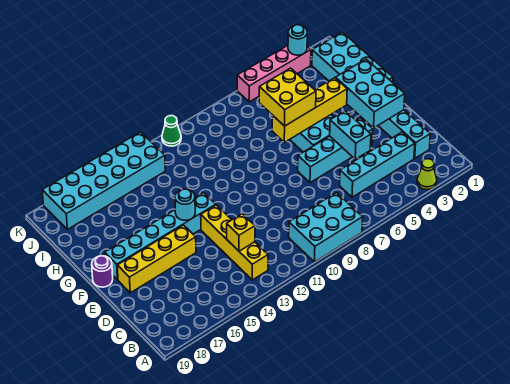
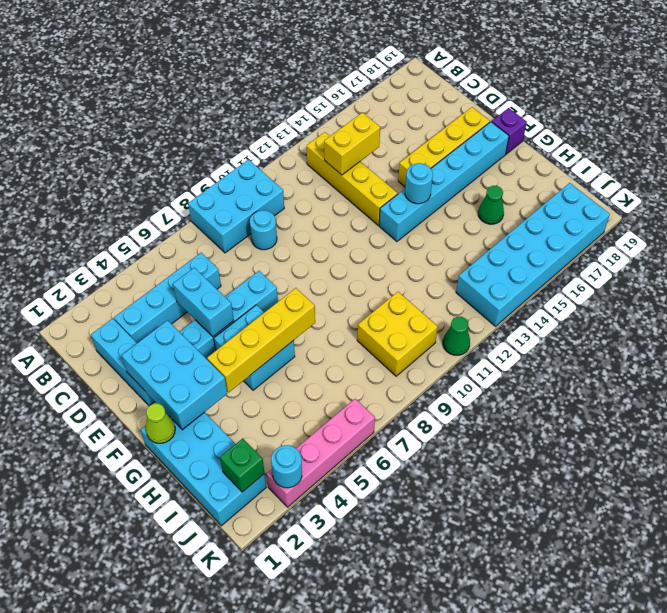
lime 1x1 cone [417,159,437,190] -> lime 1x1 cone moved to [146,403,175,443]
none -> cyan 1x1 round brick [250,210,277,250]
yellow 1x1 brick [227,214,255,251] -> yellow 1x2 brick [324,113,380,175]
purple 1x1 round brick [92,256,113,287] -> purple 1x1 brick [492,108,527,154]
yellow 2x2 brick [259,68,316,126] -> yellow 2x2 brick moved to [357,292,438,376]
none -> green 1x1 cone [478,186,504,224]
none -> green 1x1 brick [220,438,264,492]

